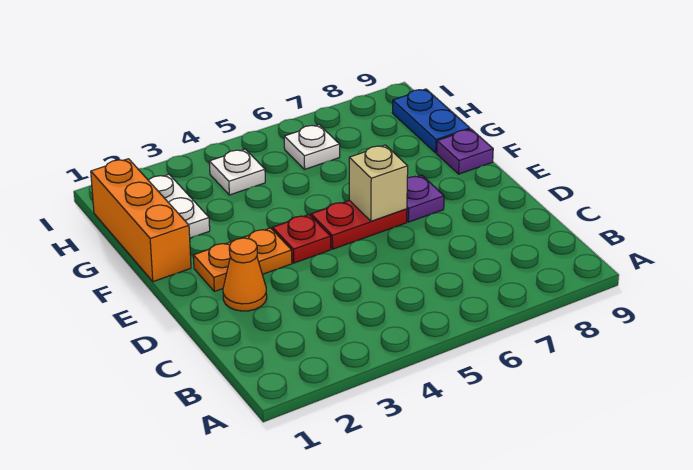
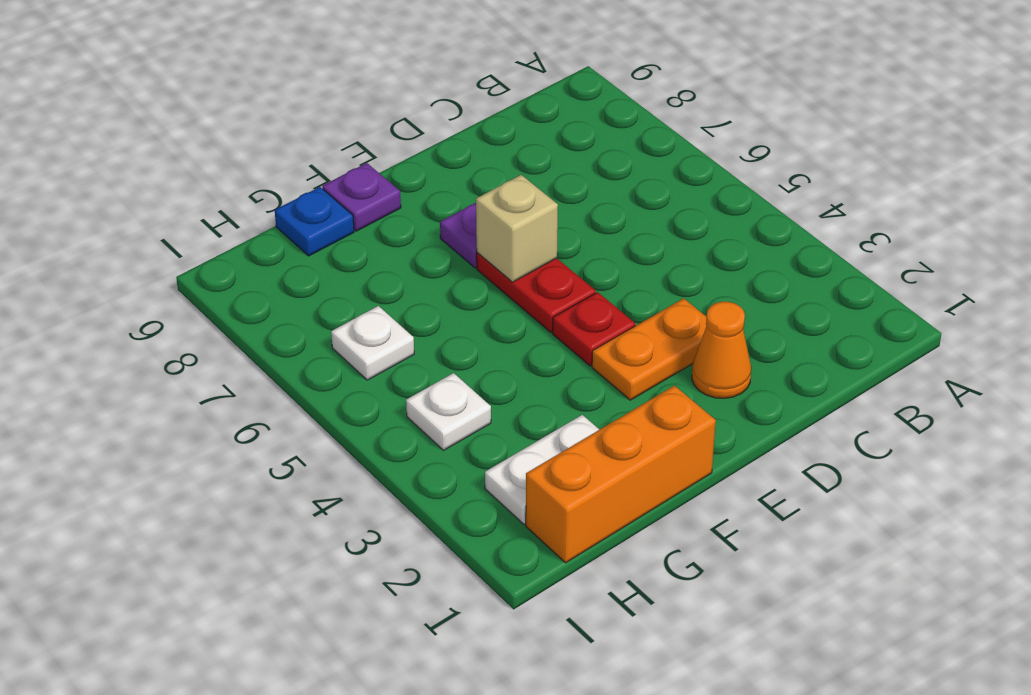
orange 1x2 plate [193,228,292,291] -> orange 1x2 plate turned to [592,298,707,400]
blue 1x2 plate [392,89,470,153] -> blue 1x1 plate [275,187,354,256]

